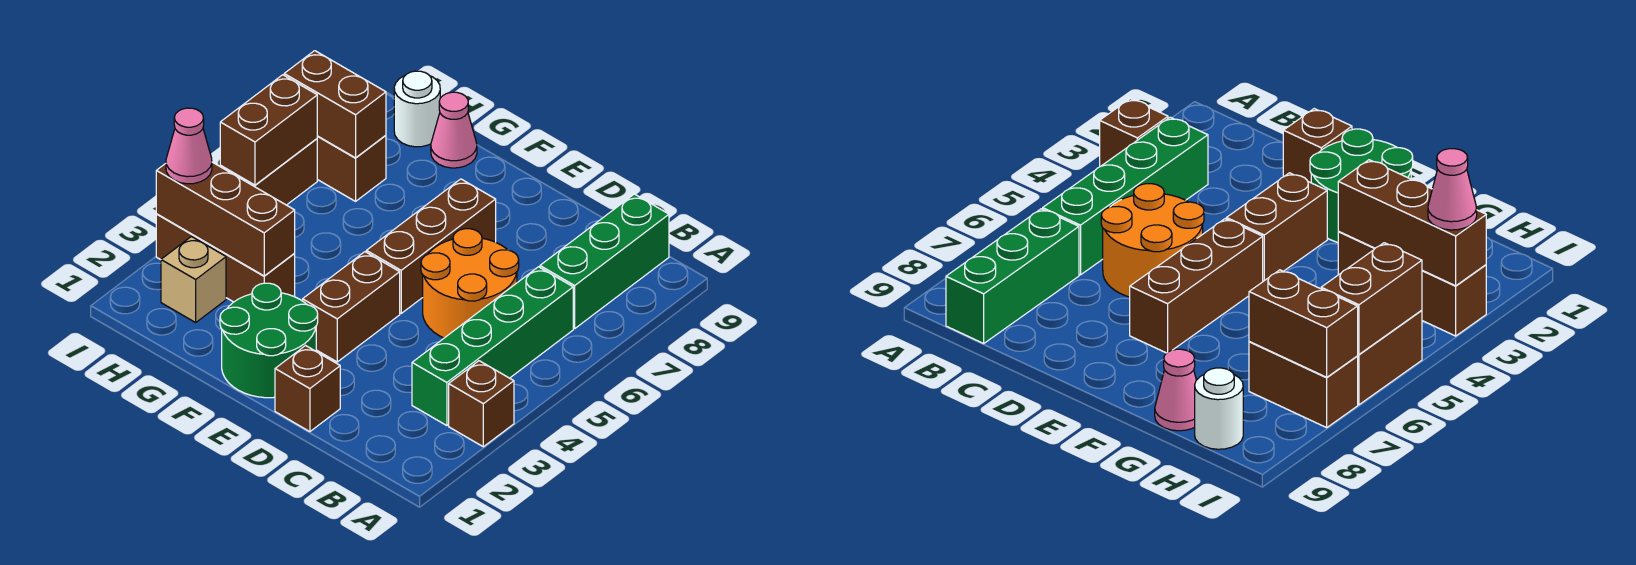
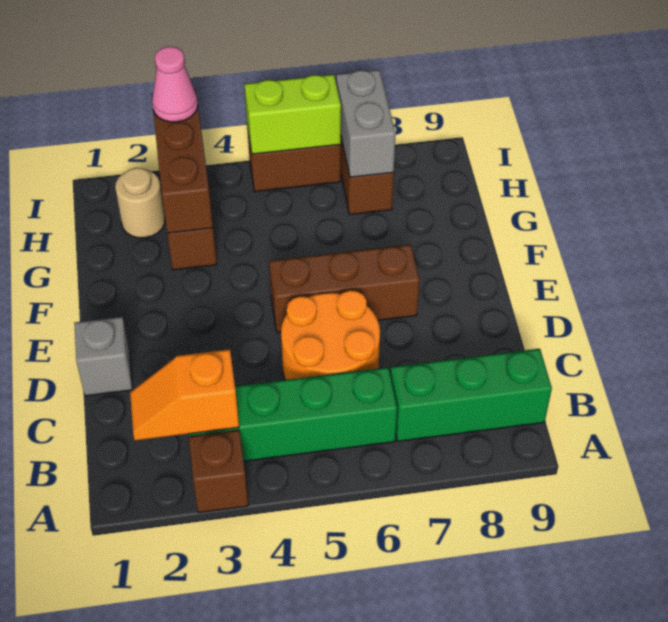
none -> orange 1x2 slope [130,349,239,441]
brown 1x1 brick [275,346,340,432] -> grey 1x1 brick [74,317,132,396]
green 2x2 round brick [220,283,318,398] -> none
brown 1x2 brick [303,252,400,362] -> none
pink 1x1 cone [431,92,477,168] -> none
tan 1x1 brick [161,237,226,322] -> tan 1x1 round brick [115,168,165,238]
brown 1x2 brick [284,51,386,158] -> grey 1x2 brick [336,70,396,177]
white 1x1 round brick [394,71,440,147] -> none
brown 1x2 brick [220,75,317,185] -> lime 1x2 brick [244,75,341,154]

